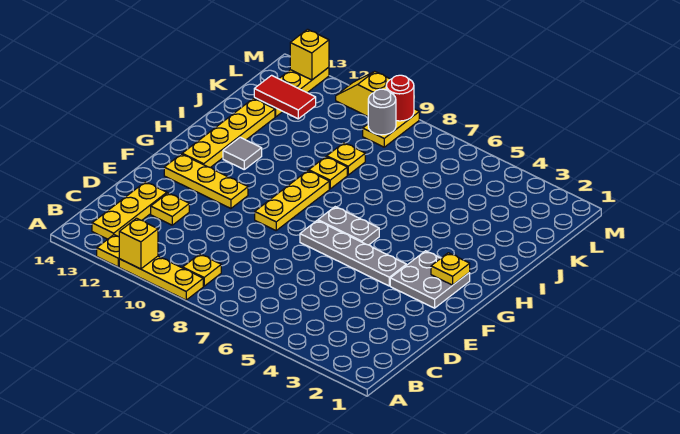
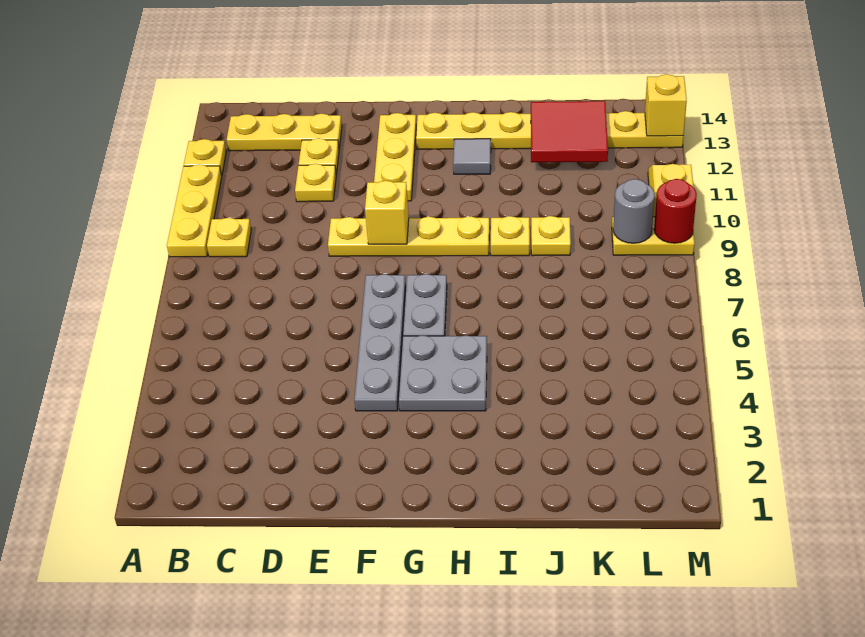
yellow 1x1 brick [119,218,158,269] -> yellow 1x1 brick moved to [365,181,409,244]
grey 2x2 plate [390,251,470,308] -> grey 2x2 plate moved to [399,335,487,411]
yellow 1x3 plate [255,171,329,230] -> yellow 1x4 plate [328,216,489,256]
yellow 1x1 plate [431,253,470,285] -> yellow 1x1 plate moved to [295,164,336,202]
red 1x2 tile [254,75,316,119] -> red 2x2 tile [531,101,608,162]

